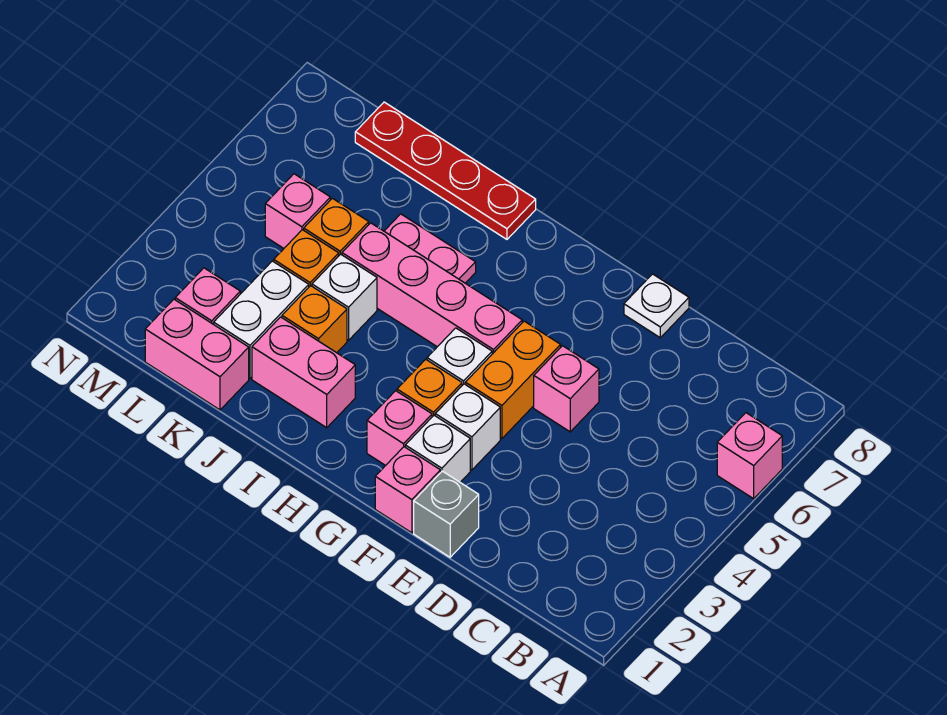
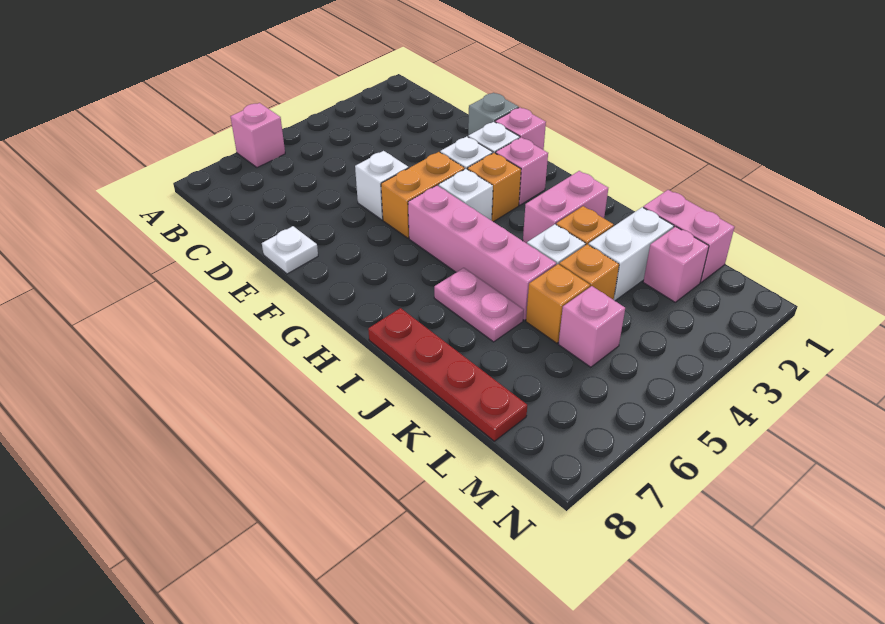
pink 1x1 brick [534,346,599,432] -> white 1x1 brick [355,151,409,220]
pink 1x2 brick [252,317,355,428] -> pink 1x2 brick turned to [523,171,608,243]

